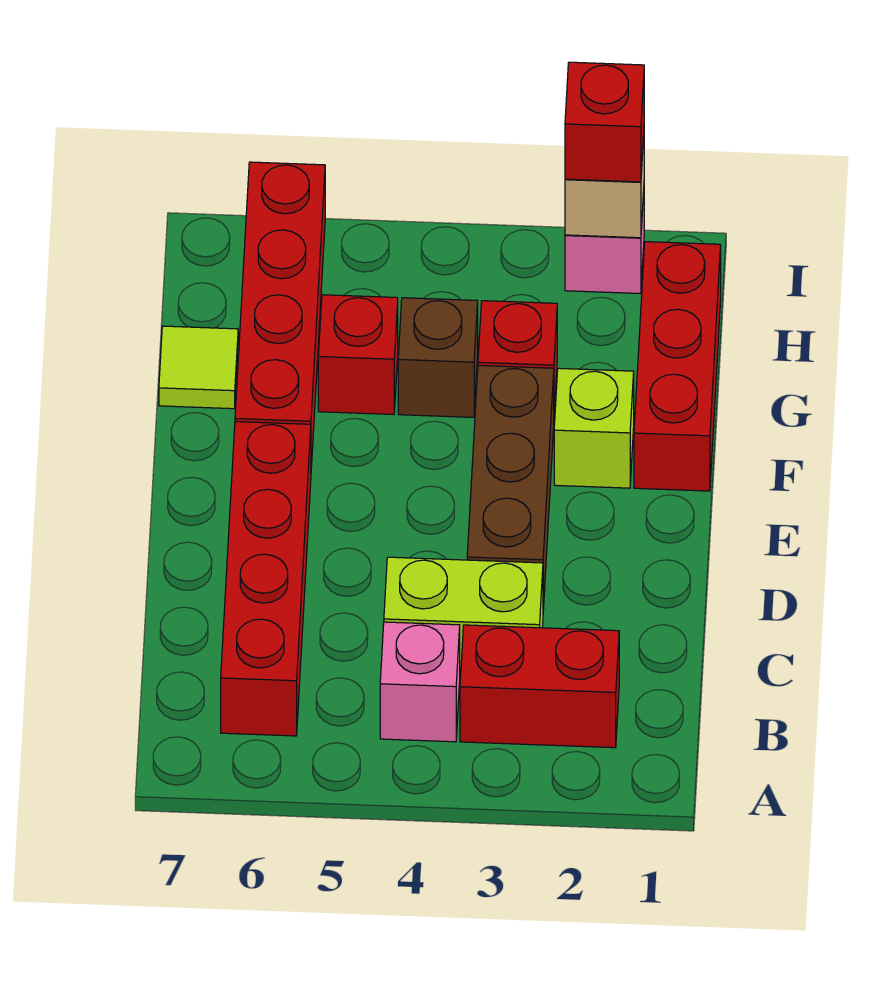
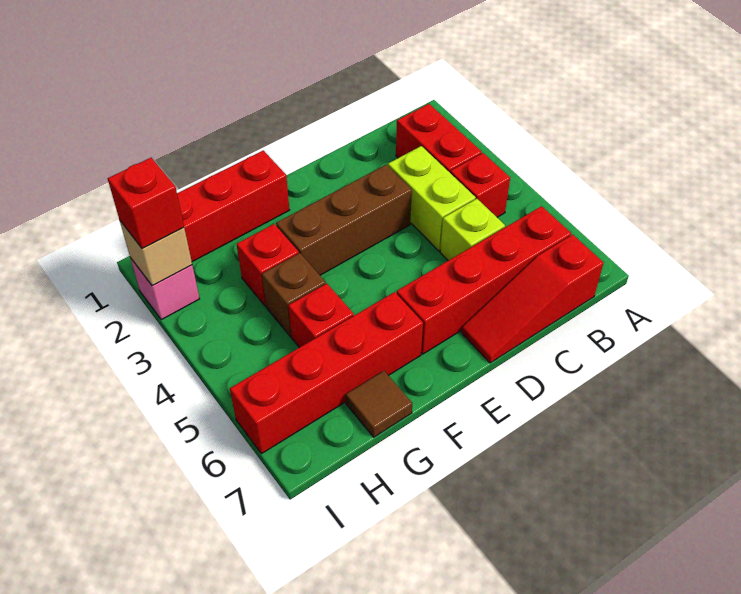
pink 1x1 brick [380,622,460,742] -> red 1x1 brick [450,153,510,217]
none -> red 1x3 slope [461,235,604,363]
lime 1x1 brick [554,368,634,488] -> lime 1x1 brick moved to [440,199,505,260]
lime 1x1 tile [159,326,238,409] -> brown 1x1 tile [346,371,412,437]

